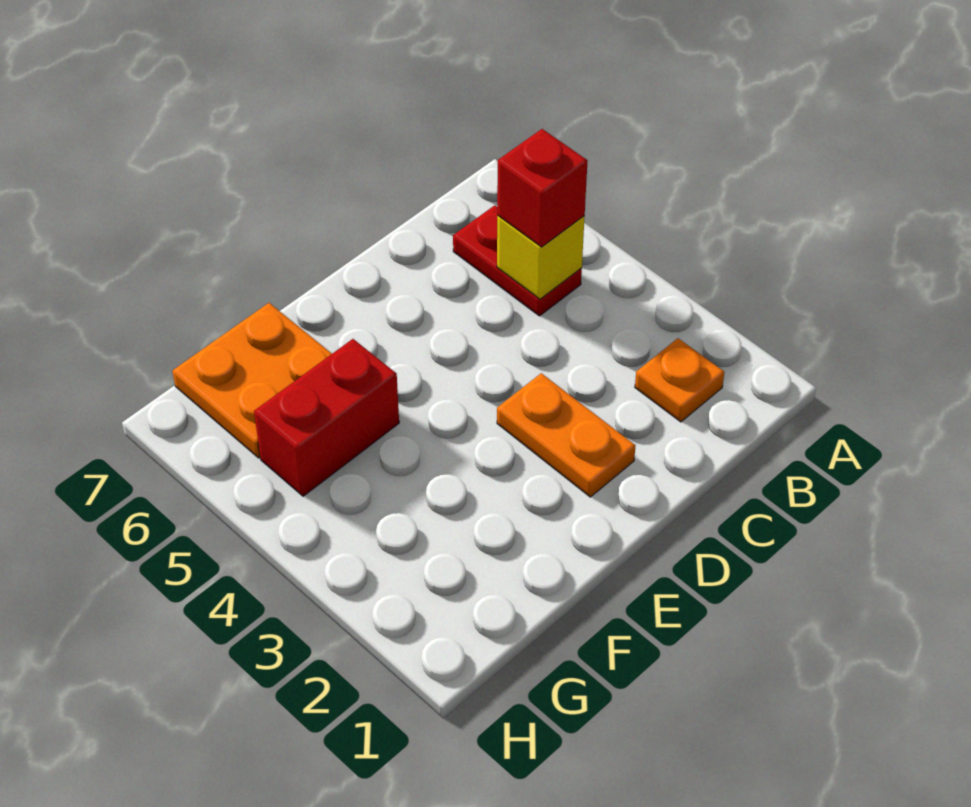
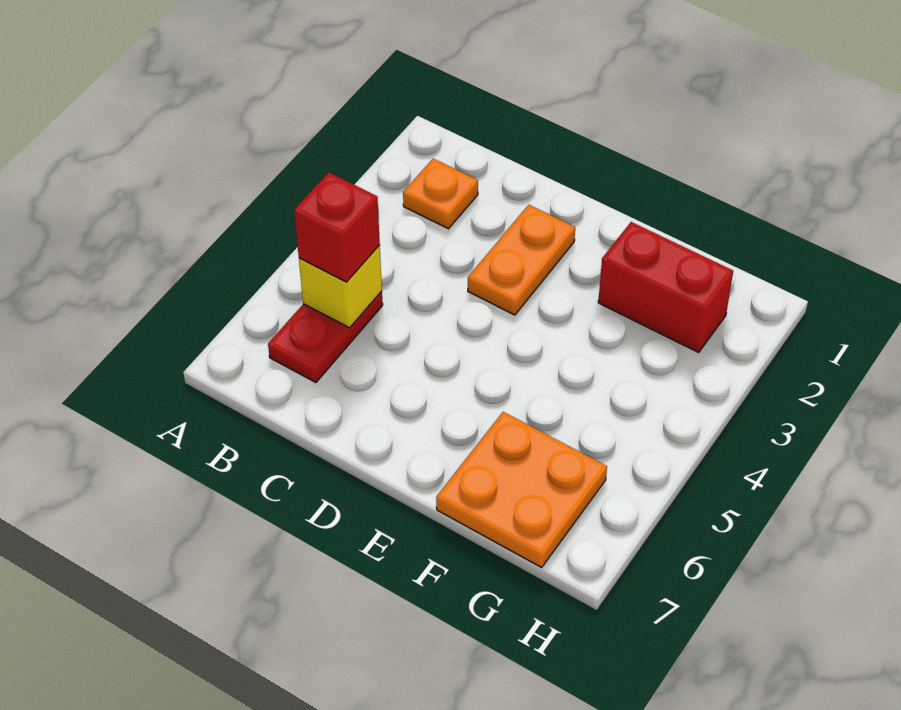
red 1x2 brick [254,339,399,496] -> red 1x2 brick moved to [598,222,733,352]

